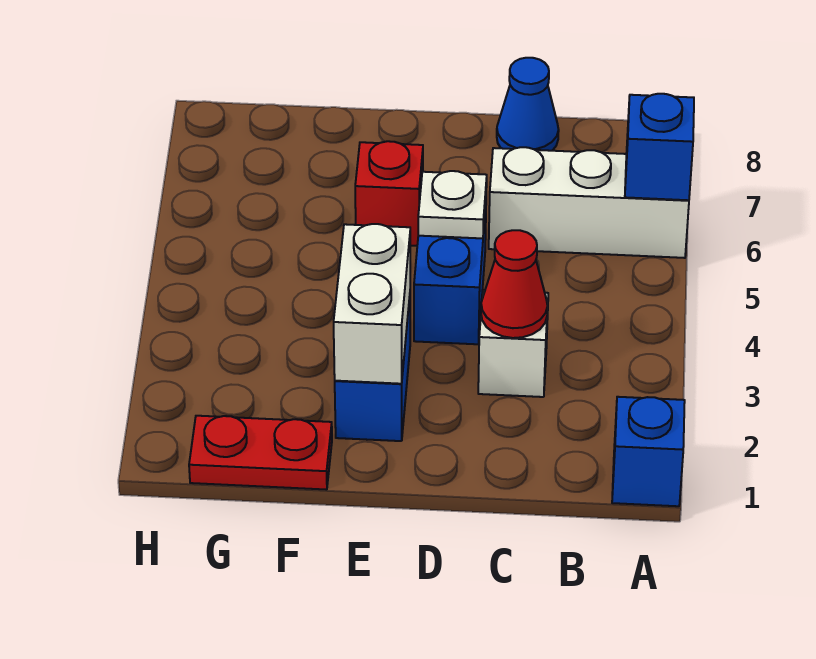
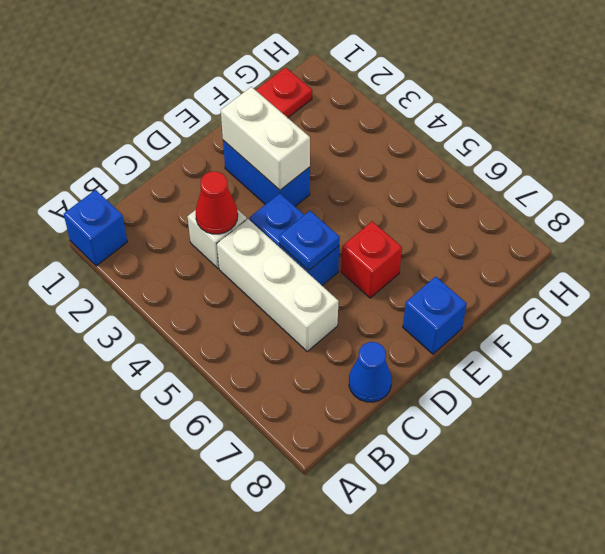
white 1x3 brick [489,147,689,258] -> white 1x3 brick turned to [217,219,339,351]
blue 1x1 brick [625,94,694,200] -> blue 1x1 brick moved to [403,276,467,354]
white 1x1 plate [418,171,487,238] -> blue 1x1 plate [279,211,340,271]

